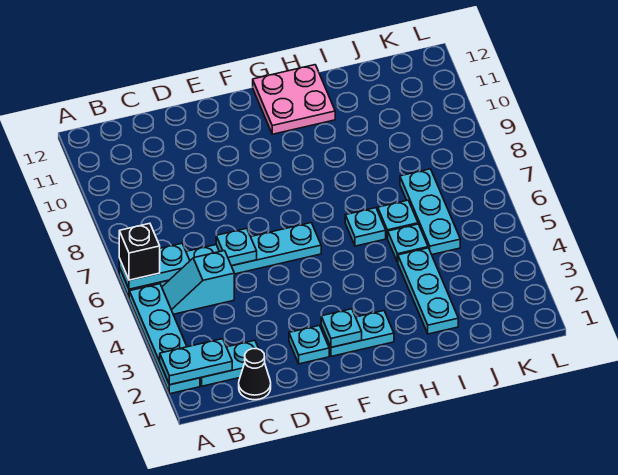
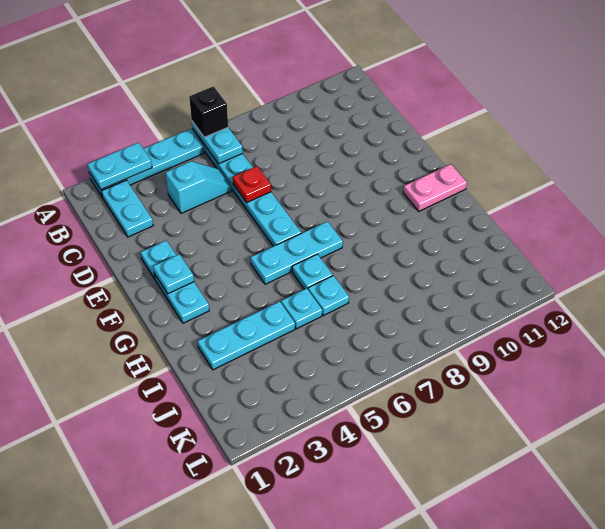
cyan 1x2 plate [160,339,232,385] -> cyan 1x2 plate turned to [88,142,152,189]
cyan 1x2 slope [162,251,234,314] -> cyan 1x2 slope turned to [166,161,232,213]
black 1x1 cone [239,349,271,400] -> none
cyan 1x1 plate [216,228,257,266] -> red 1x1 plate [233,166,271,202]
pink 2x2 plate [253,65,335,134] -> pink 1x2 plate [403,164,467,211]
cyan 1x3 plate [400,169,460,255] -> cyan 1x3 plate moved to [251,221,343,284]

